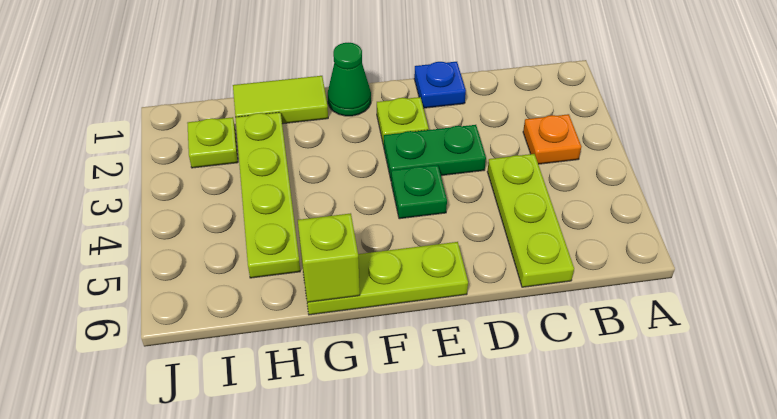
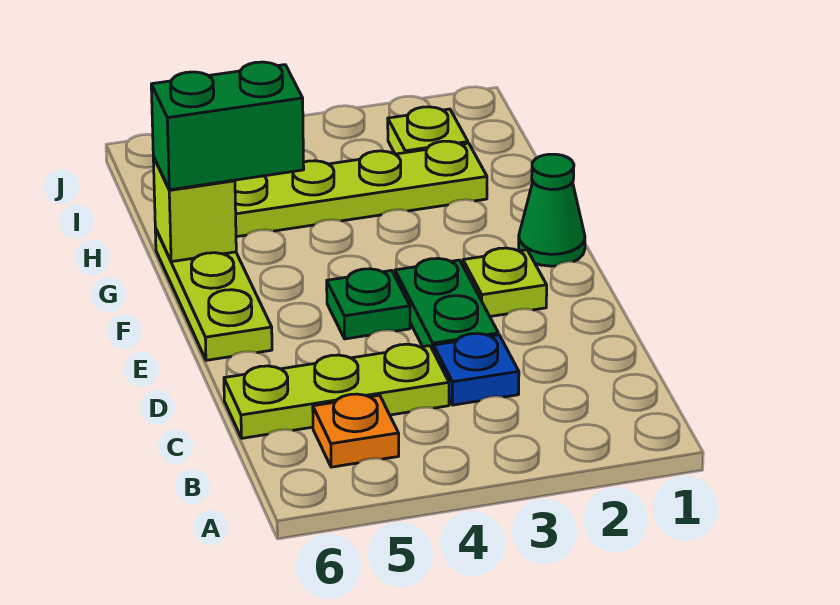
orange 1x1 plate [523,114,581,164] -> orange 1x1 plate moved to [313,394,399,467]
blue 1x1 plate [414,62,466,108] -> blue 1x1 plate moved to [434,334,519,405]
lime 1x2 tile [233,76,328,124] -> none
none -> green 1x2 brick [151,62,304,190]

